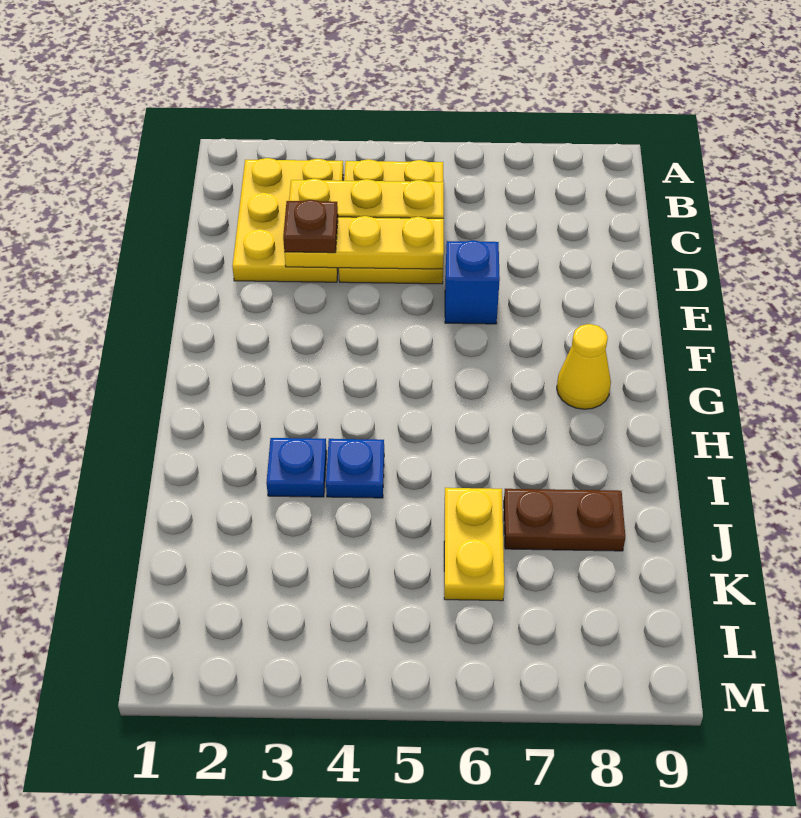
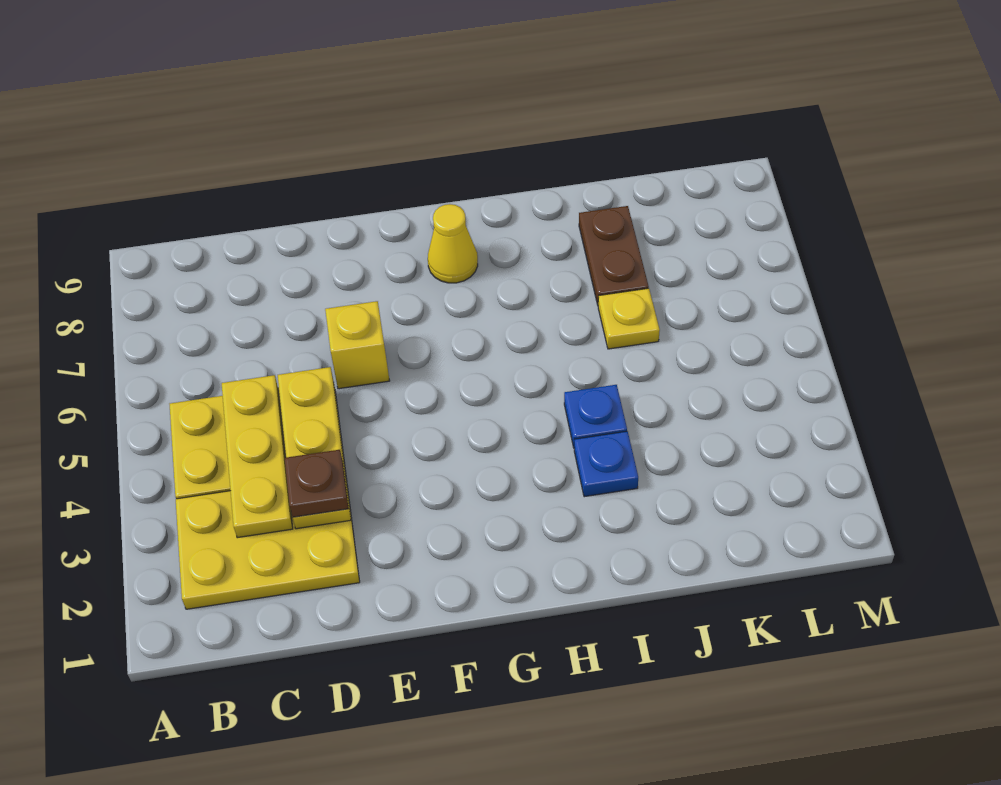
blue 1x1 brick [445,240,500,324] -> yellow 1x1 brick [325,301,390,389]
yellow 1x2 plate [444,488,504,601] -> yellow 1x1 plate [598,288,660,349]

